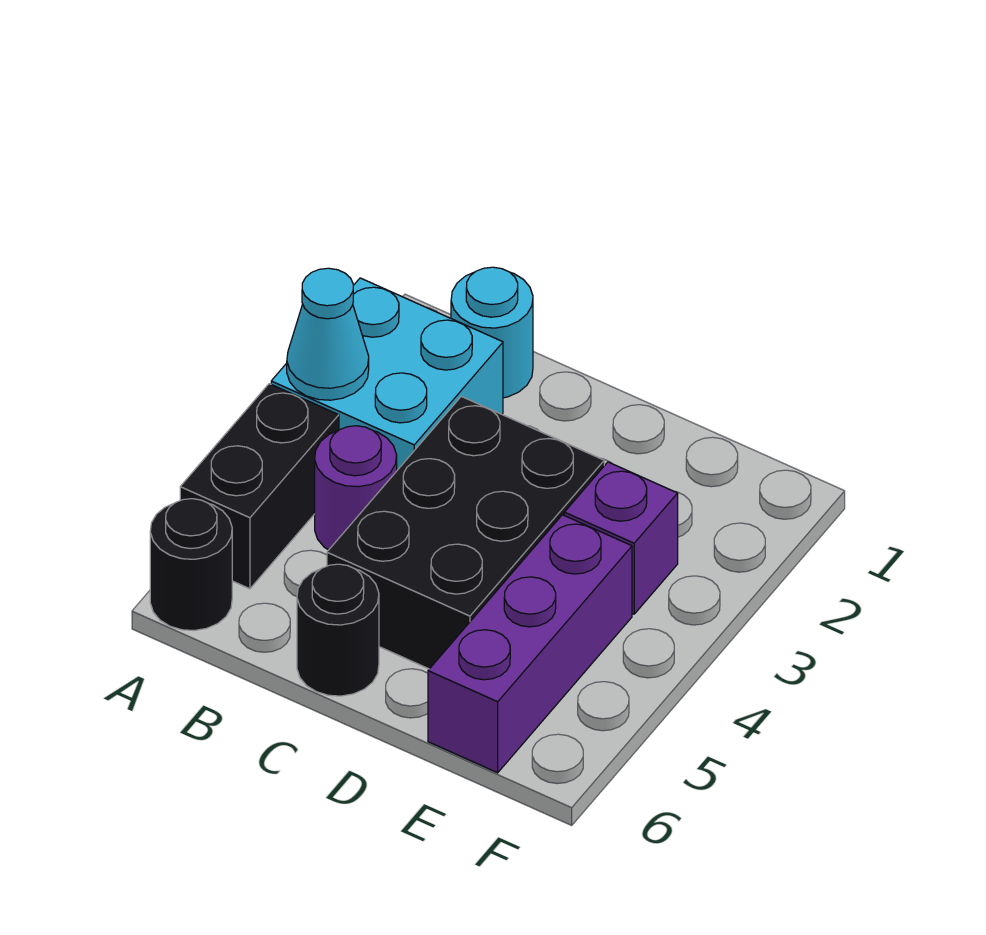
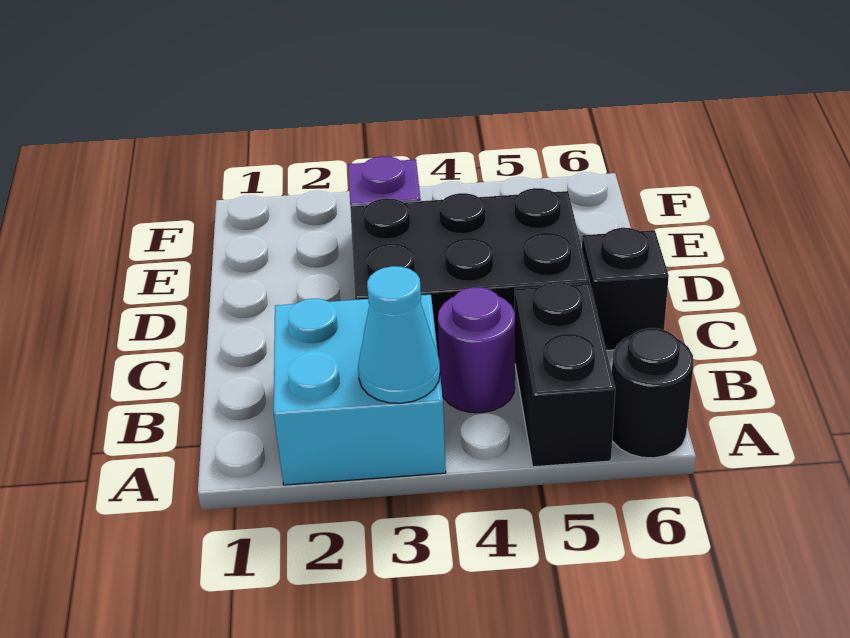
black 1x2 brick [180,384,339,589] -> black 1x2 brick turned to [515,282,615,467]
cyan 1x1 round brick [451,267,533,398] -> none
black 1x1 round brick [297,564,379,696] -> black 1x1 brick [582,228,669,350]
purple 1x3 brick [428,515,632,773] -> none

